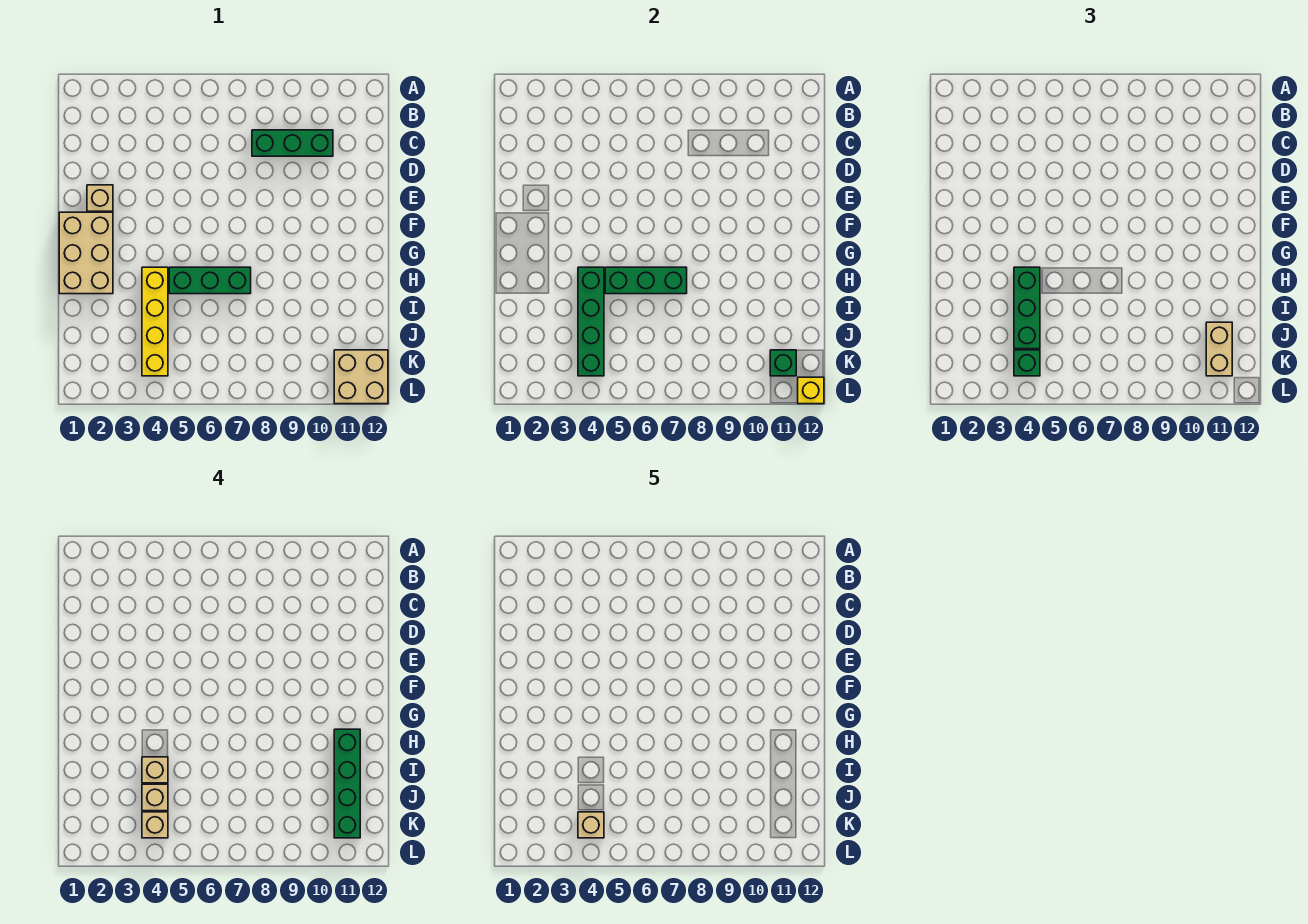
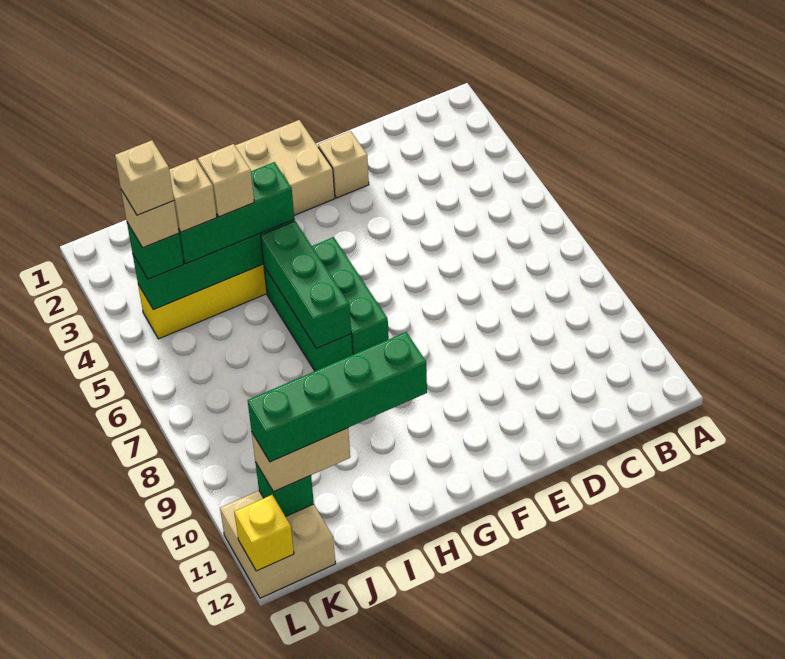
green 1x3 brick [252,130,333,156] -> green 1x3 brick moved to [312,237,389,355]

